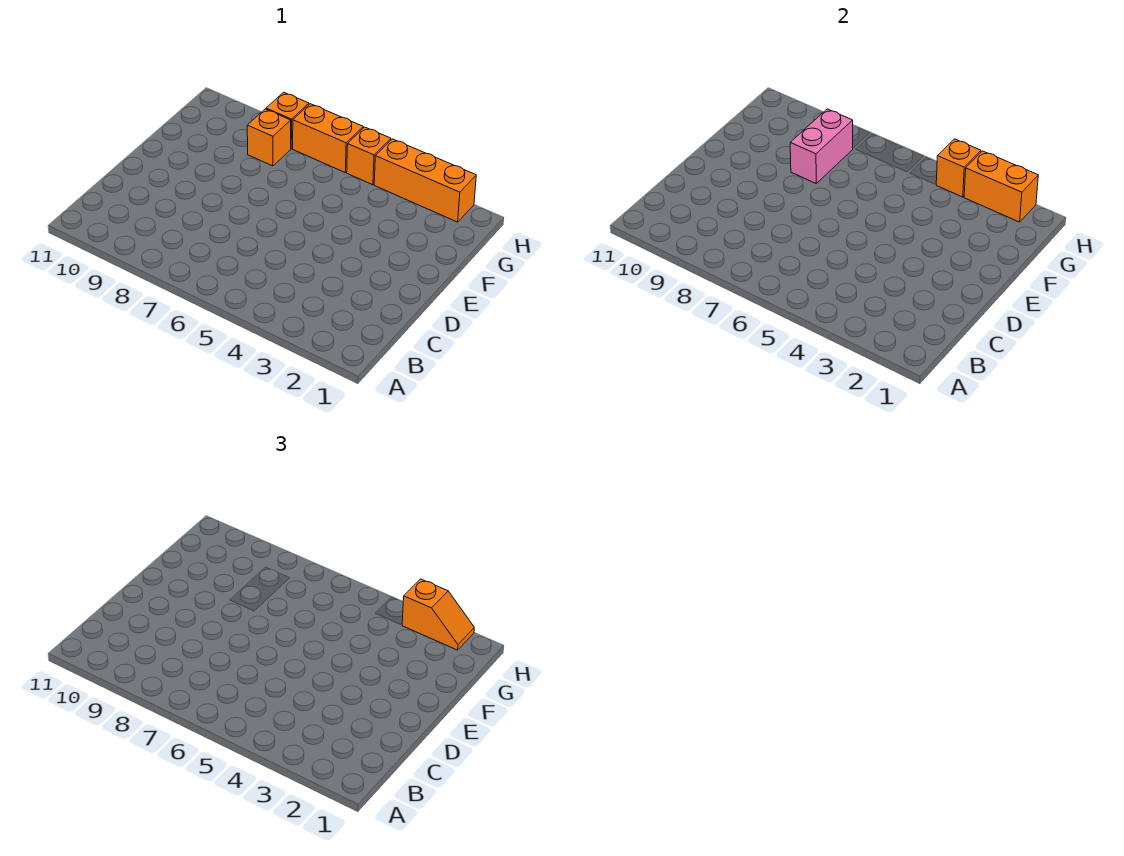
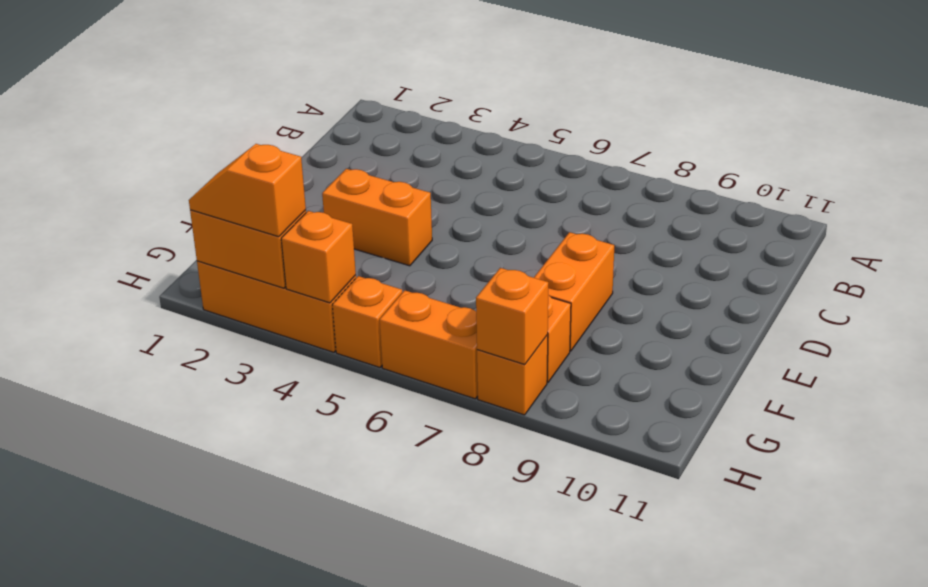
none -> orange 1x2 brick [322,169,432,266]
none -> orange 1x2 brick [534,232,614,351]
pink 1x2 brick [790,109,853,183] -> none
none -> orange 1x1 brick [476,268,548,365]

